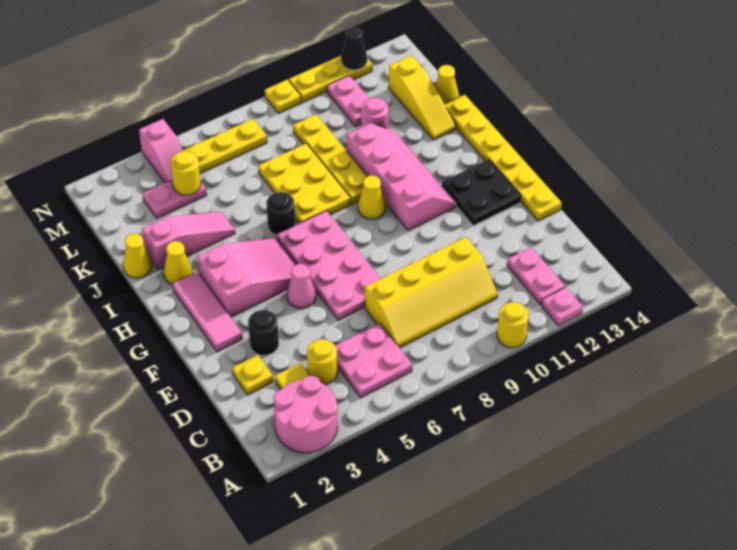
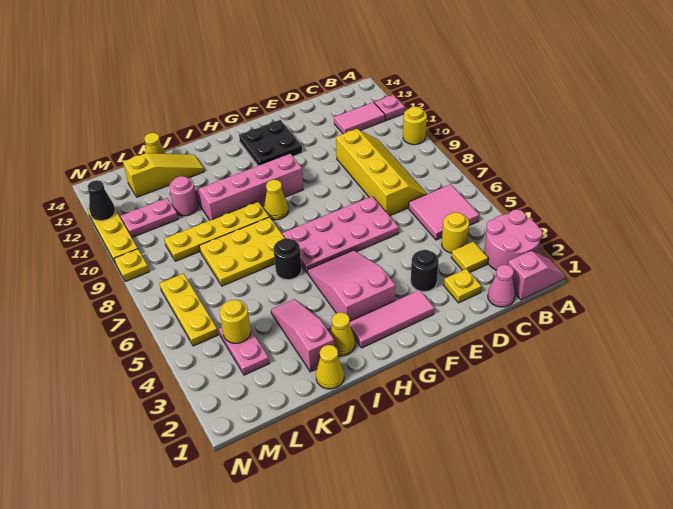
pink 2x2 plate [335,323,412,398] -> pink 2x2 tile [409,184,479,240]
pink 1x2 plate [507,247,565,305] -> pink 1x2 tile [334,102,385,134]
yellow 1x6 plate [444,95,562,221] -> none
pink 1x1 cone [287,264,316,309] -> pink 1x1 cone moved to [488,265,515,307]
pink 1x2 slope [139,119,183,183] -> pink 1x2 slope moved to [508,251,565,300]

